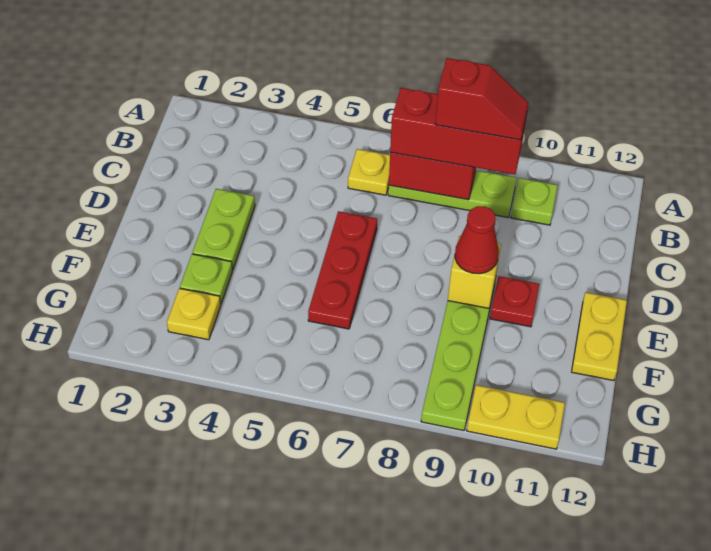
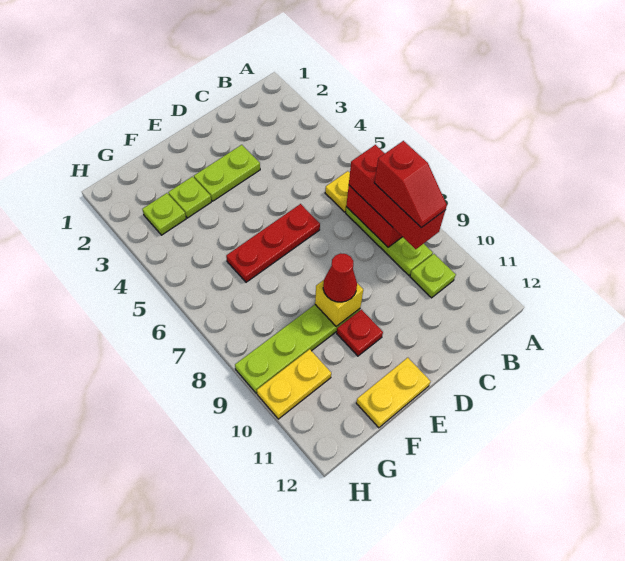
yellow 1x1 plate [167,288,221,340] -> lime 1x1 plate [142,193,186,235]
yellow 1x2 plate [467,385,565,449] -> yellow 1x2 plate turned to [257,349,331,419]

